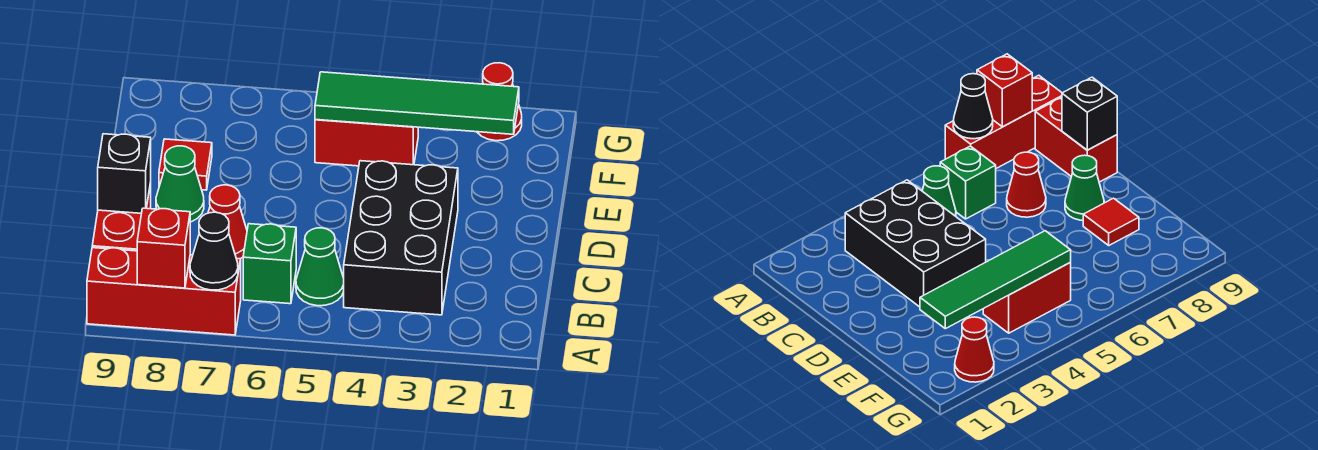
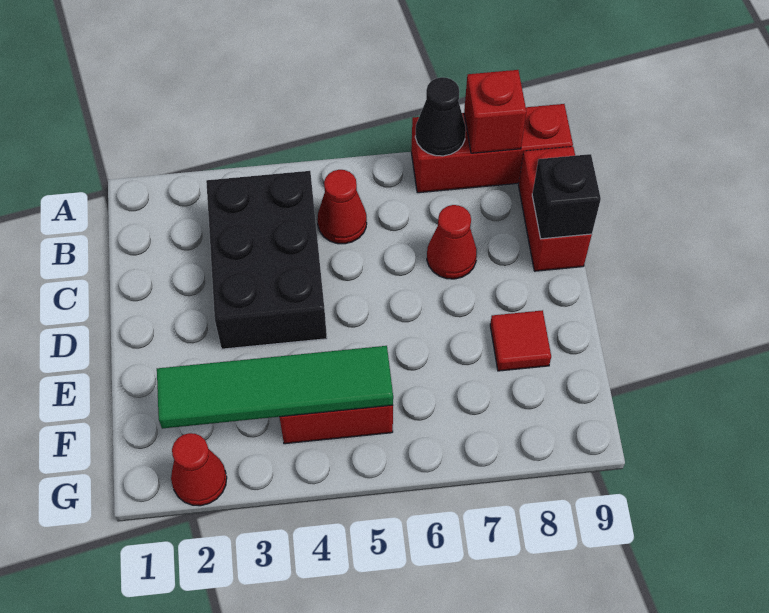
green 1x1 cone [296,228,344,306] -> red 1x1 cone [317,170,367,244]
green 1x1 brick [243,224,296,304] -> none
green 1x1 cone [156,146,204,222] -> none

